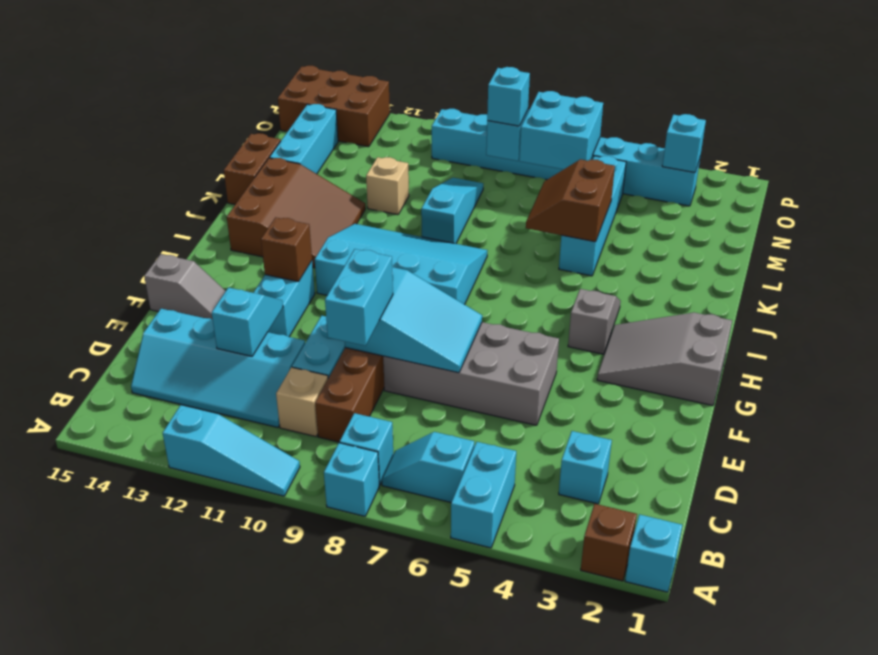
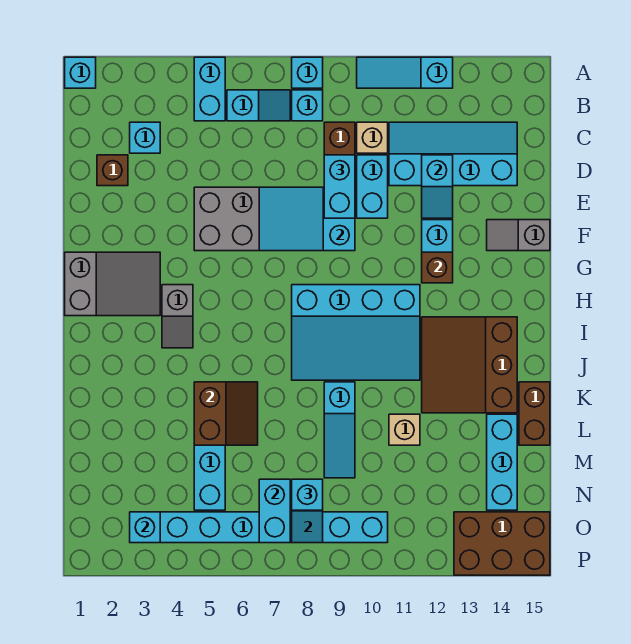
brown 1x1 brick [581,504,637,581] -> brown 1x1 brick moved to [97,155,128,186]
cyan 2x2 brick [519,91,603,169] -> cyan 1x2 brick [259,479,290,543]

